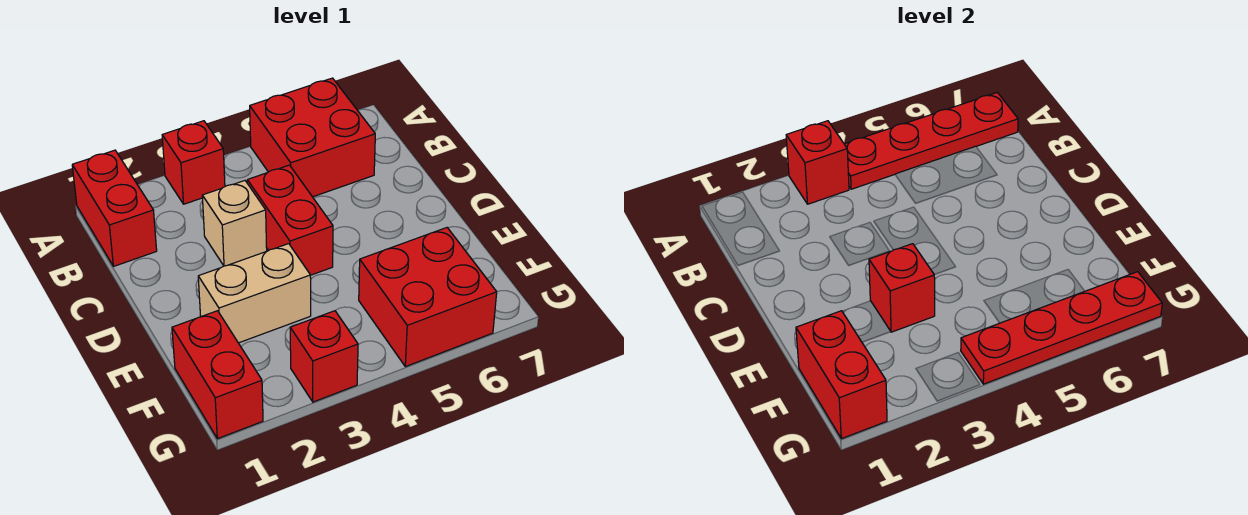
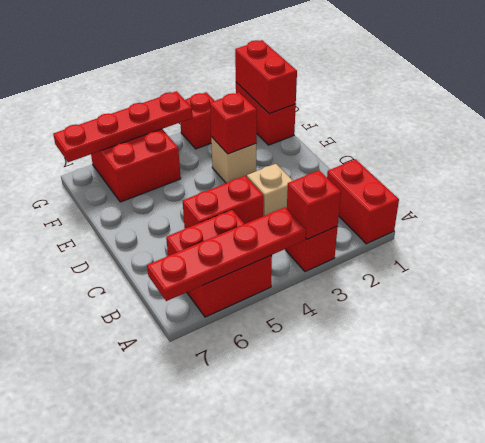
red 1x2 brick [247,165,333,275] -> red 1x2 brick turned to [183,176,264,228]
tan 1x2 brick [198,244,311,343] -> tan 1x1 brick [211,137,256,183]

